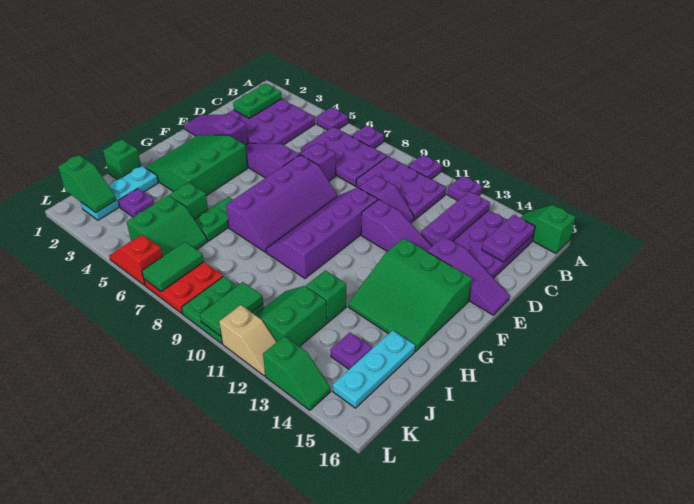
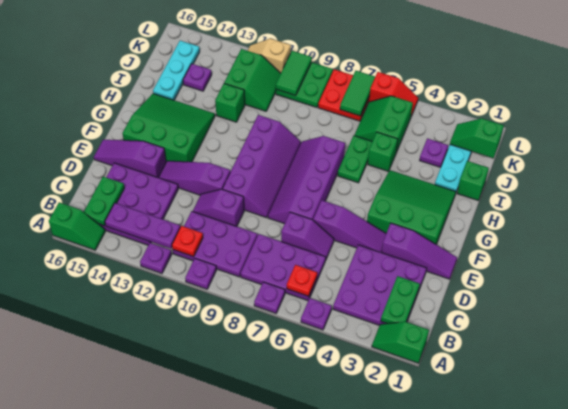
none -> red 1x1 plate [287,265,317,296]
none -> red 1x1 plate [172,226,203,257]
purple 1x3 plate [421,191,490,246] -> purple 1x3 plate turned to [105,203,180,249]
purple 1x2 plate [482,215,535,262] -> green 1x2 plate [84,177,124,226]
green 3x3 slope [145,135,248,196] -> green 3x3 slope turned to [367,170,456,245]
green 1x2 slope [263,336,331,410] -> green 1x2 slope moved to [372,322,429,363]

